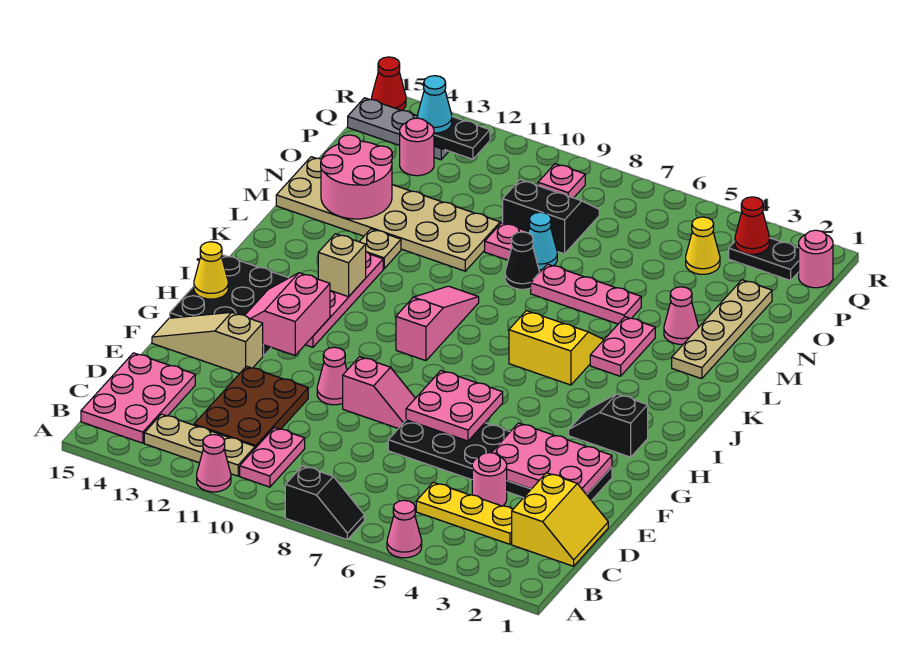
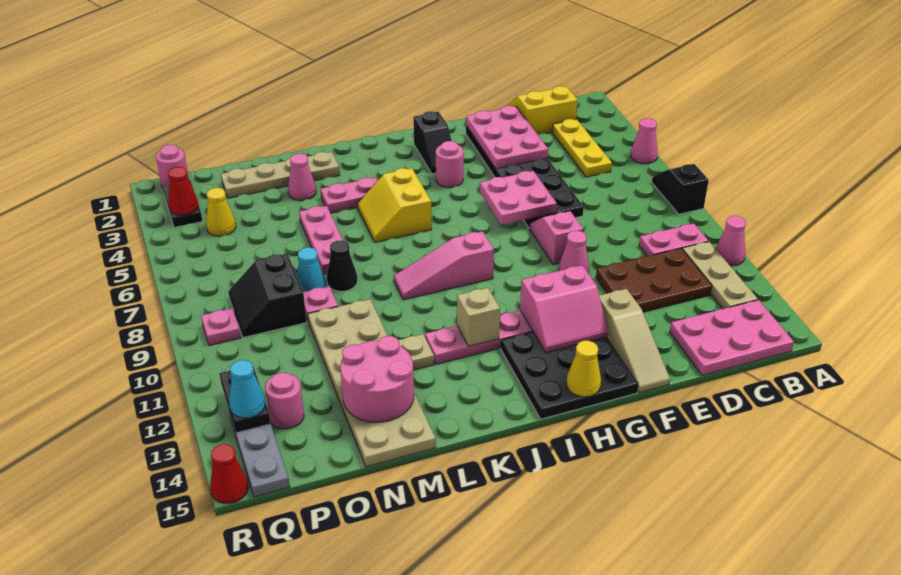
pink 1x1 round brick [472,453,507,506] -> pink 1x1 round brick moved to [436,141,464,188]

